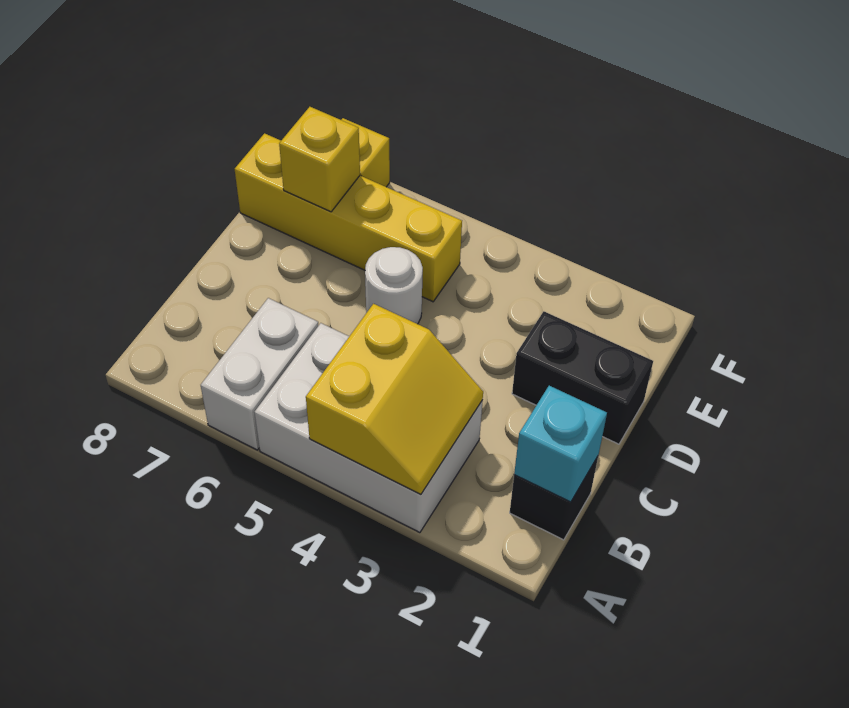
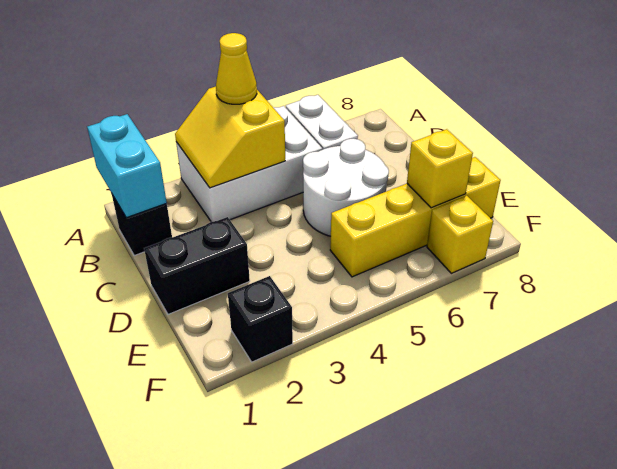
none -> yellow 1x1 cone [216,33,257,104]
cyan 1x1 brick [514,386,607,502] -> cyan 1x2 brick [87,114,167,218]
white 1x1 round brick [365,247,423,324] -> white 2x2 round brick [303,139,389,236]
none -> black 1x1 brick [228,276,293,362]

